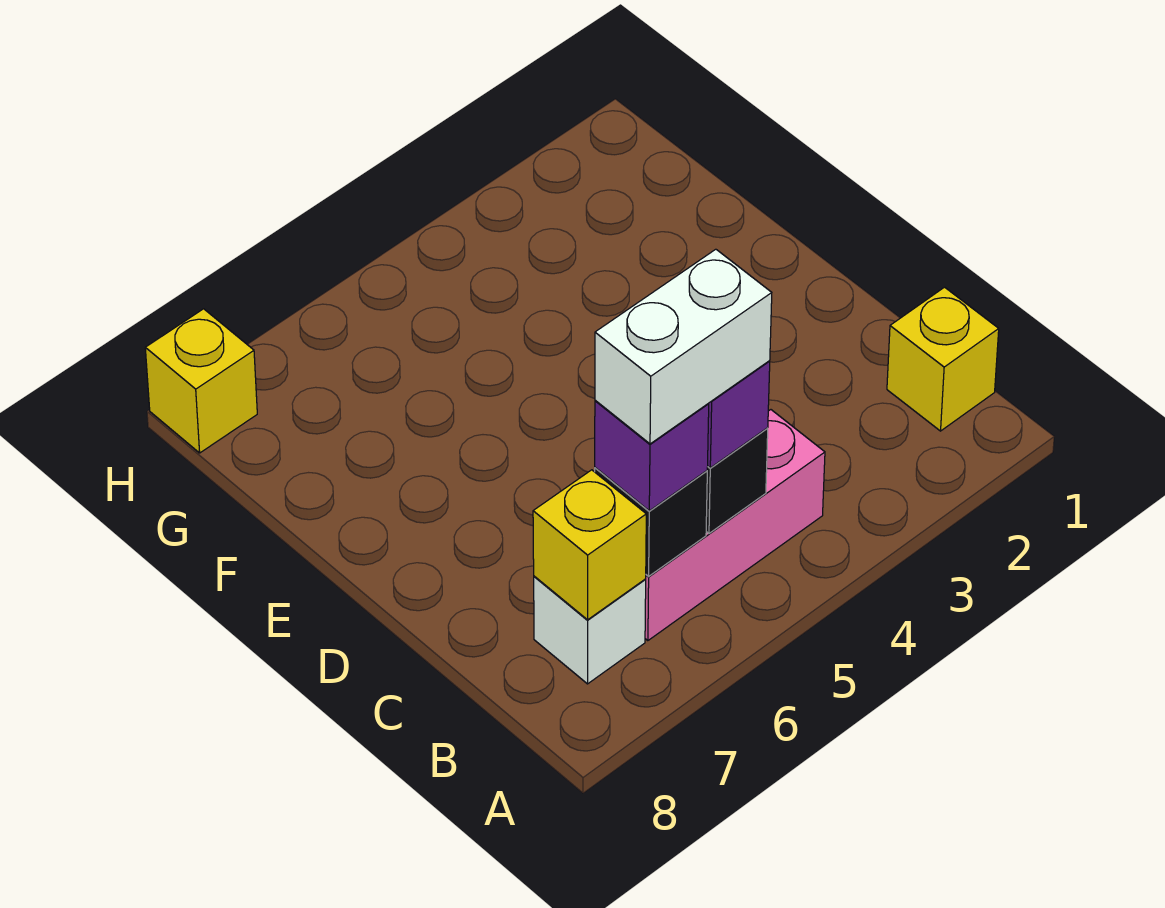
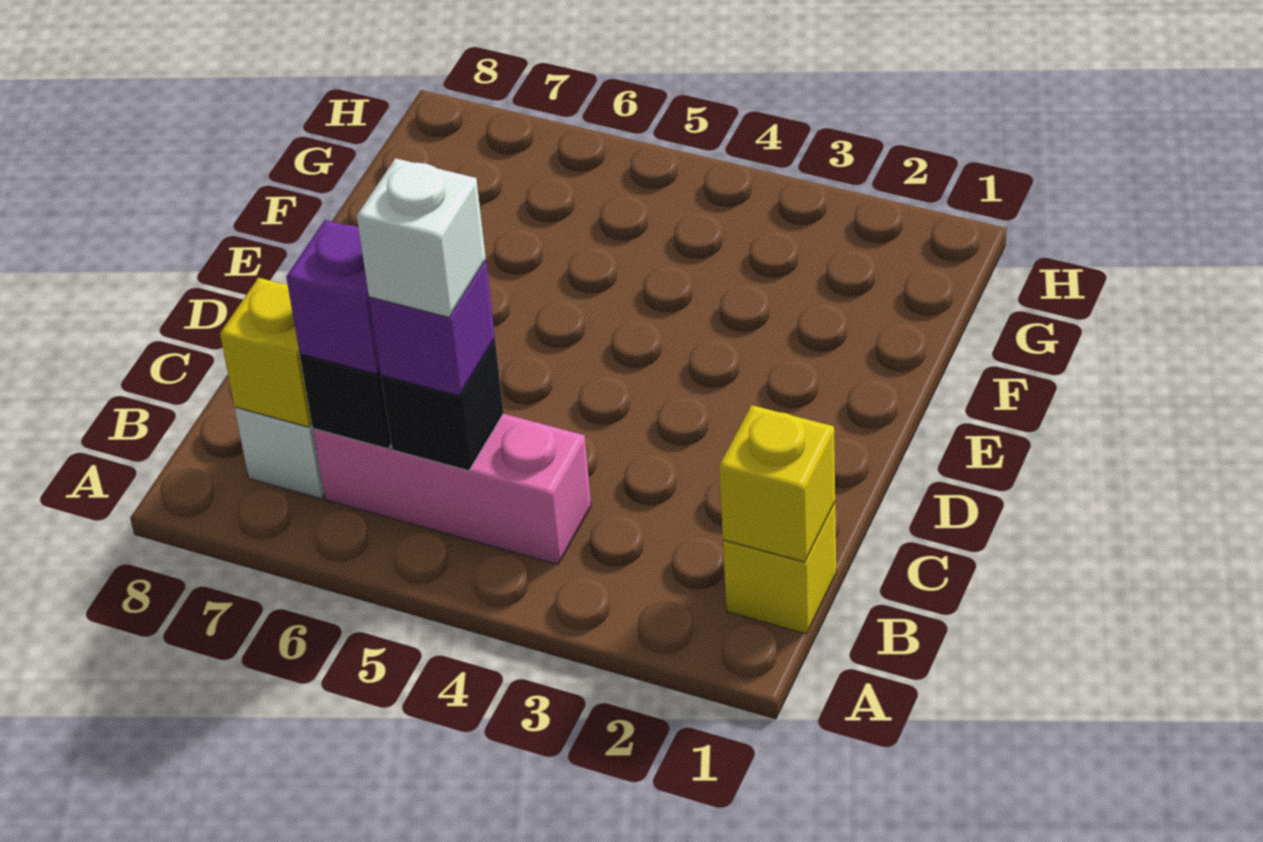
white 1x2 brick [595,249,772,444] -> white 1x1 brick [357,158,486,317]
yellow 1x1 brick [145,309,257,453] -> yellow 1x1 brick moved to [719,405,835,562]

